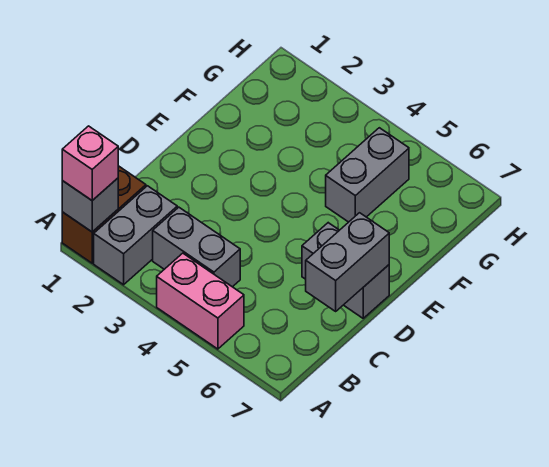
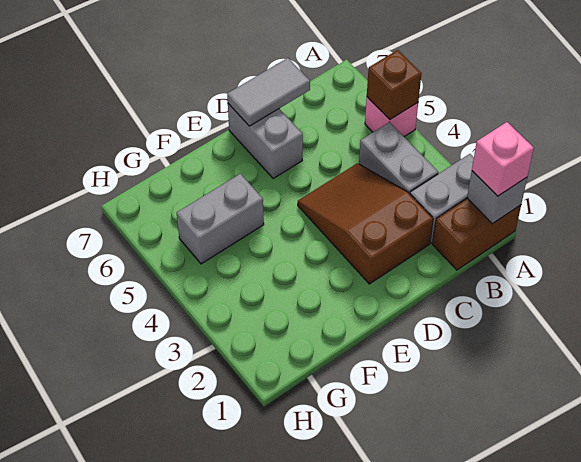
pink 1x2 brick [157,253,244,349] -> pink 1x1 brick [365,97,418,137]
none -> brown 1x1 brick [367,50,422,119]
none -> brown 2x3 slope [298,163,433,284]
grey 1x2 brick [306,213,389,311] -> grey 1x2 tile [227,58,310,126]

